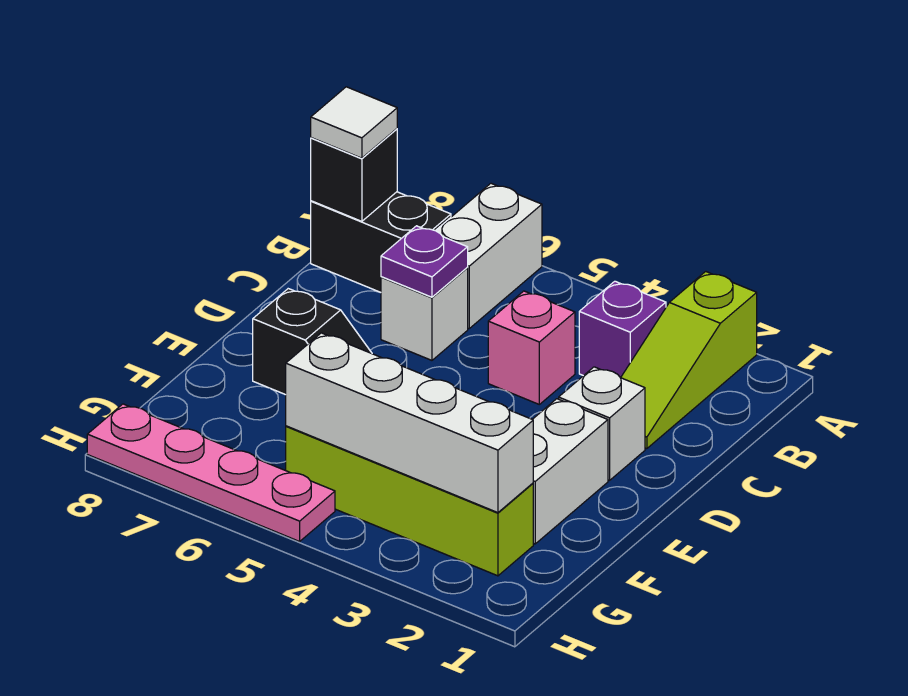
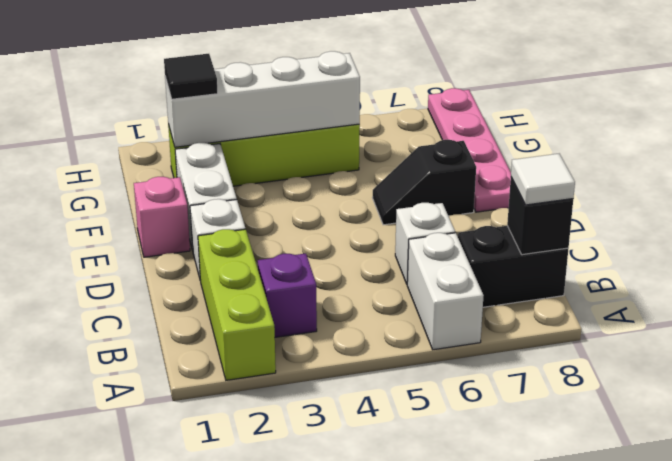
lime 1x3 slope [621,272,757,449] -> lime 1x3 brick [198,229,276,380]
pink 1x1 brick [488,291,575,404] -> pink 1x1 brick moved to [134,176,190,257]
purple 1x1 plate [381,226,468,297] -> none
none -> black 1x1 tile [164,54,218,99]
pink 1x4 plate [87,404,335,541] -> pink 1x4 plate turned to [428,88,511,212]

